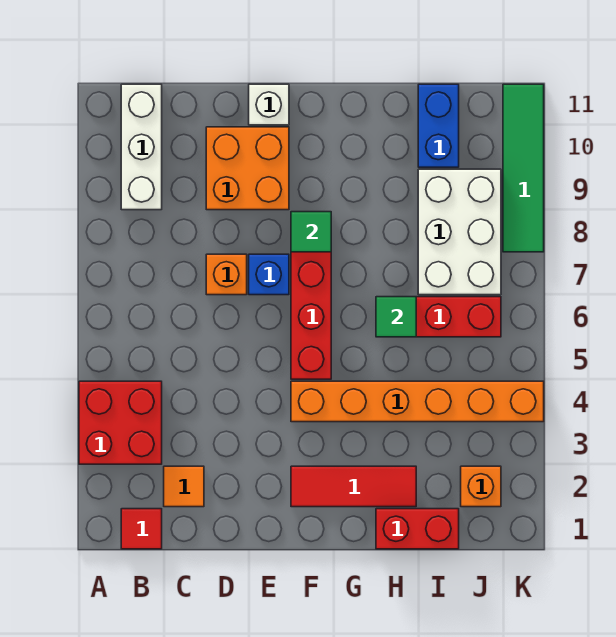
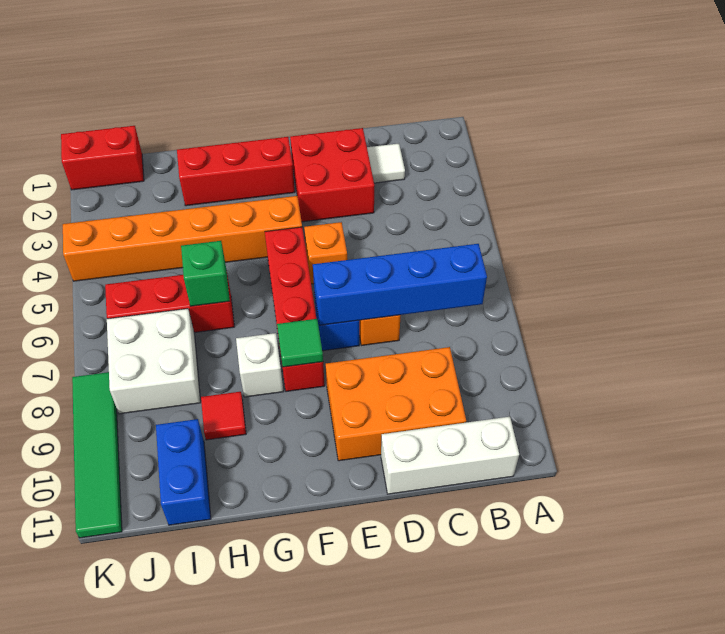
red 2x2 brick [79,381,162,464] -> red 2x2 brick moved to [290,128,374,222]
red 1x1 tile [121,509,162,549] -> red 1x1 tile moved to [201,392,246,440]
none -> blue 1x4 brick [313,244,487,325]
white 1x3 brick [121,84,162,210] -> white 1x3 brick turned to [381,417,519,494]
orange 1x1 tile [164,466,204,507] -> white 1x1 tile [367,144,405,183]
orange 2x2 brick [206,127,289,210] -> orange 2x3 brick [326,347,466,461]
white 1x1 brick [249,84,289,125] -> white 1x1 brick moved to [236,333,284,397]
red 1x3 tile [291,466,416,507] -> red 1x3 brick [177,137,295,206]
red 1x2 brick [376,509,459,549] -> red 1x2 brick moved to [61,126,144,190]
green 1x1 tile [376,297,416,337] -> green 1x1 brick [181,241,230,306]
white 2x3 brick [418,169,501,295] -> white 2x2 brick [107,309,201,414]
orange 1x1 brick [461,466,501,507] -> orange 1x1 brick moved to [304,222,347,284]

